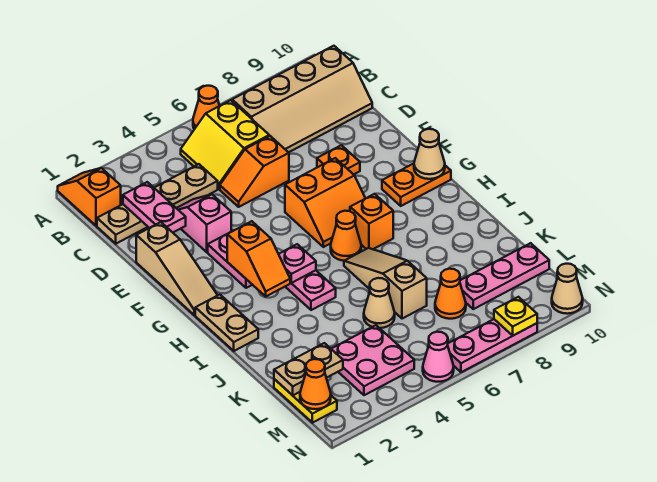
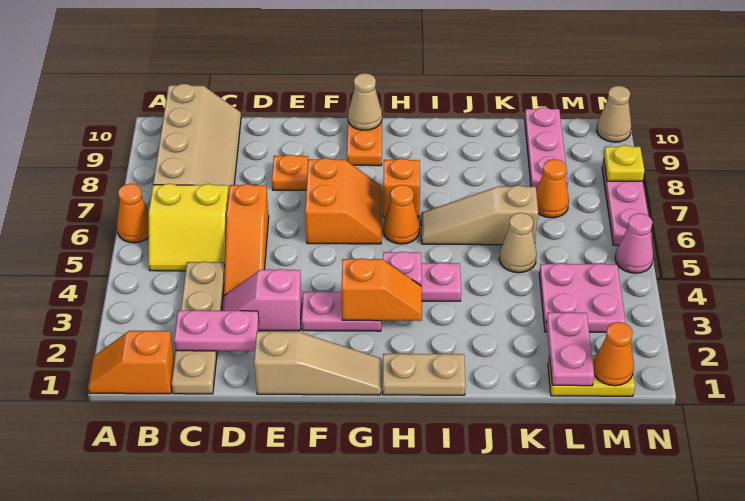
orange 1x2 slope [220,136,289,207] -> orange 1x3 slope [224,184,269,295]
tan 1x2 plate [274,343,343,395] -> pink 1x2 plate [546,312,594,386]

